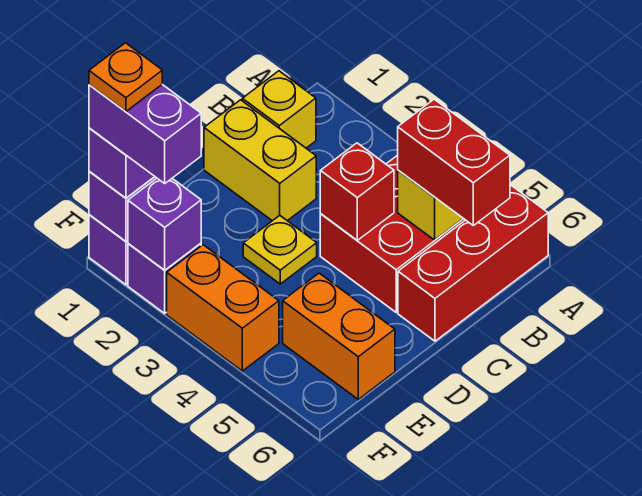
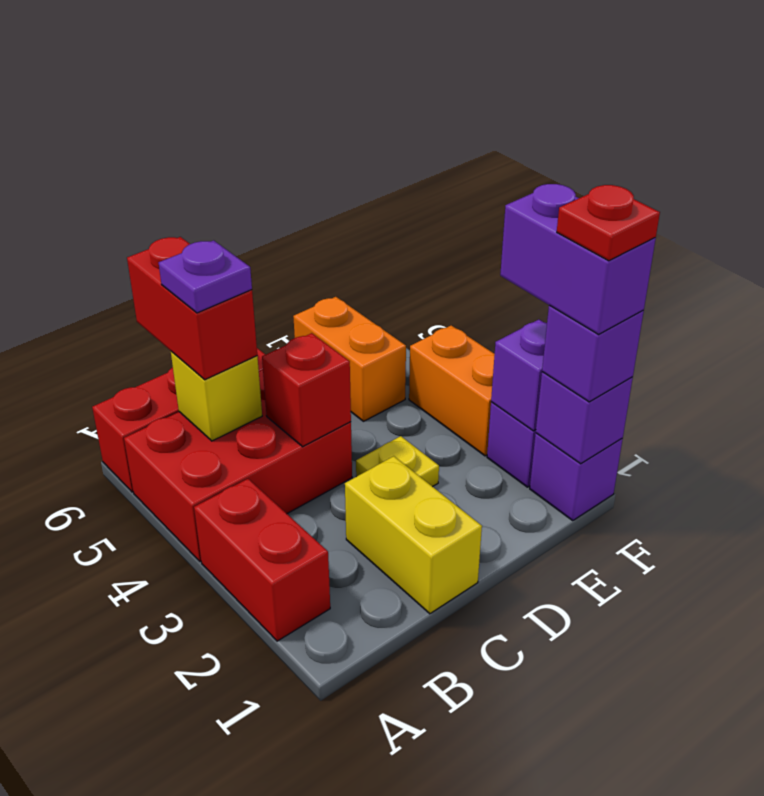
none -> red 1x2 brick [194,479,330,641]
yellow 1x1 brick [242,71,316,148] -> none
none -> purple 1x1 plate [159,240,252,313]
orange 1x1 plate [89,43,162,111] -> red 1x1 plate [557,185,660,261]

